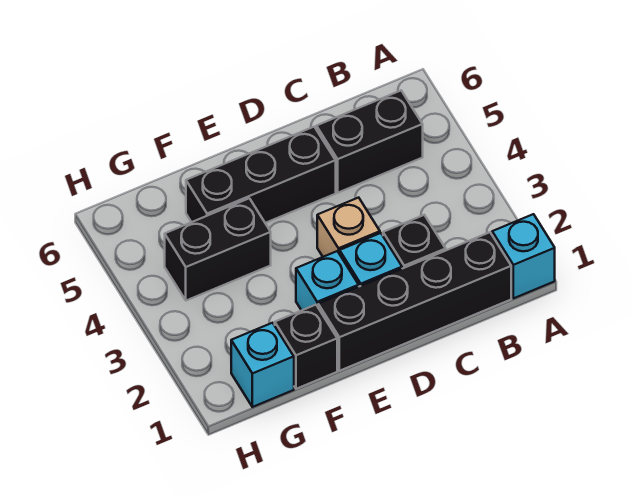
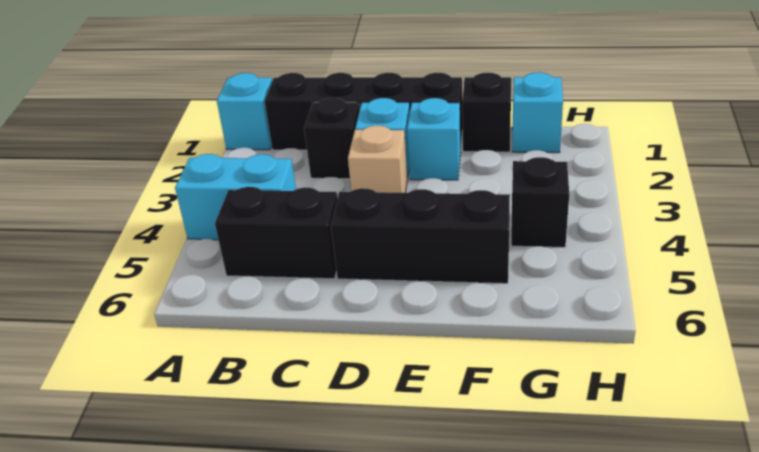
none -> cyan 1x2 brick [175,154,296,240]
black 1x2 brick [165,198,271,301] -> black 1x1 brick [511,157,569,247]

